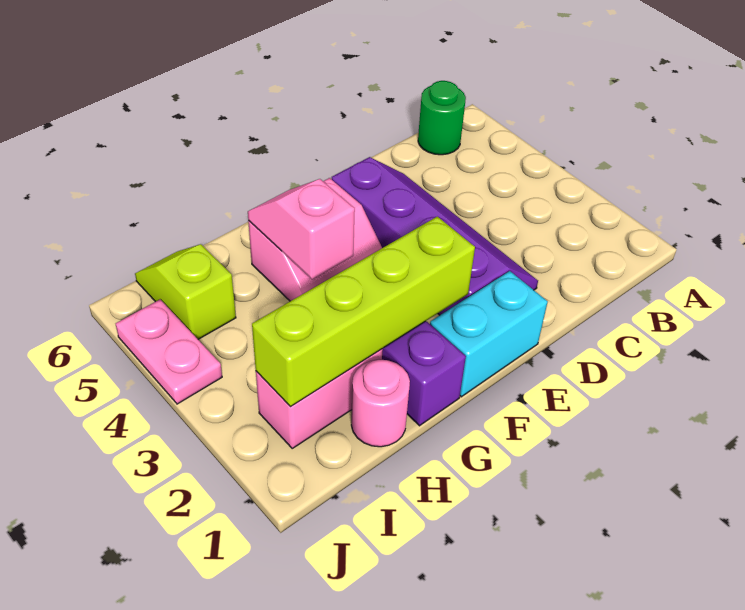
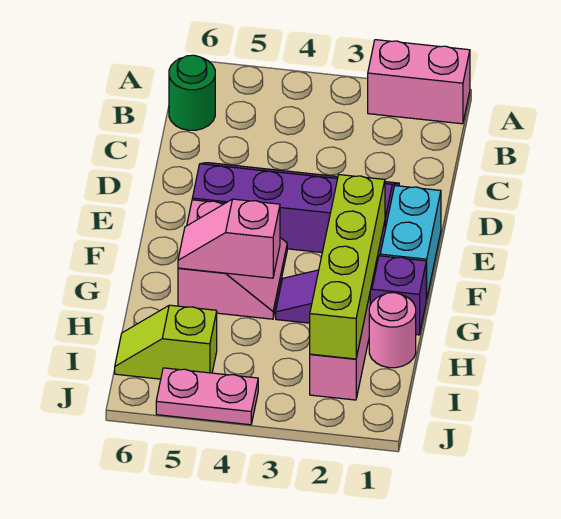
none -> pink 1x2 brick [368,40,470,124]

